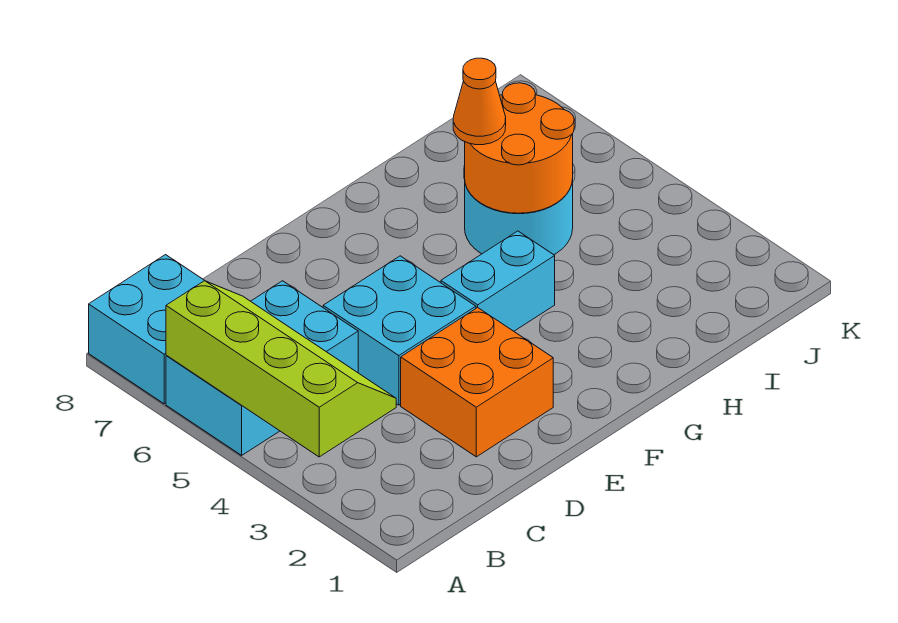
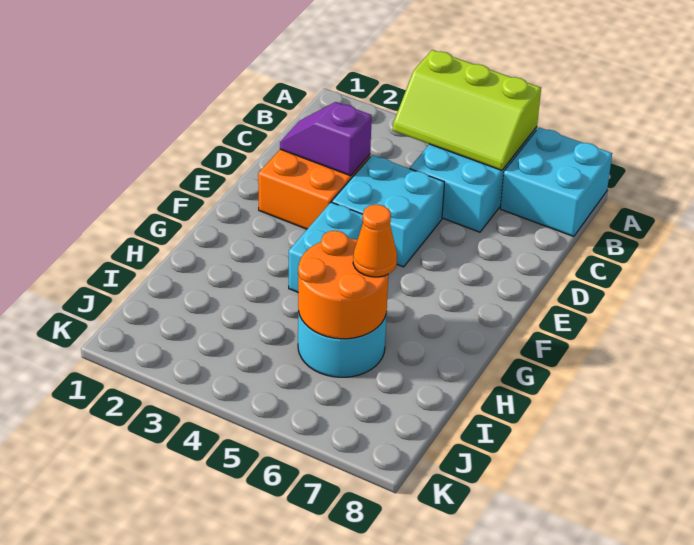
lime 2x4 slope [166,281,396,457] -> lime 2x3 slope [393,50,541,170]
none -> purple 1x2 slope [280,102,372,176]

